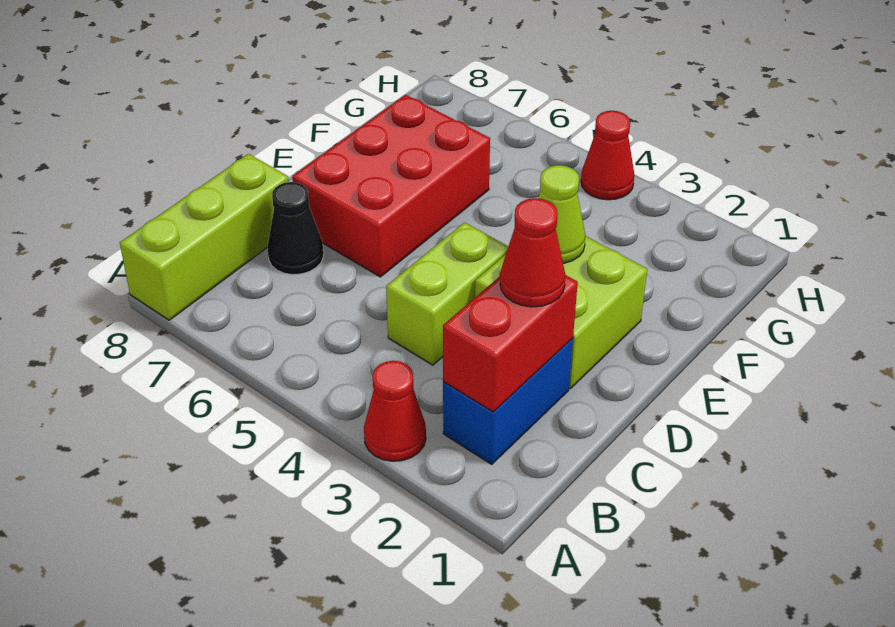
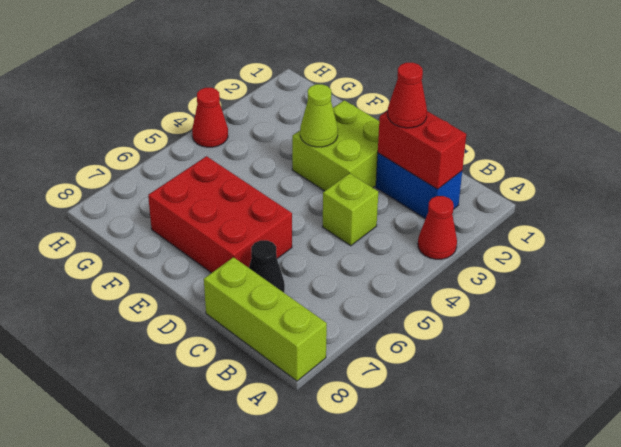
lime 1x2 brick [386,222,508,365] -> lime 1x1 brick [323,173,378,246]

